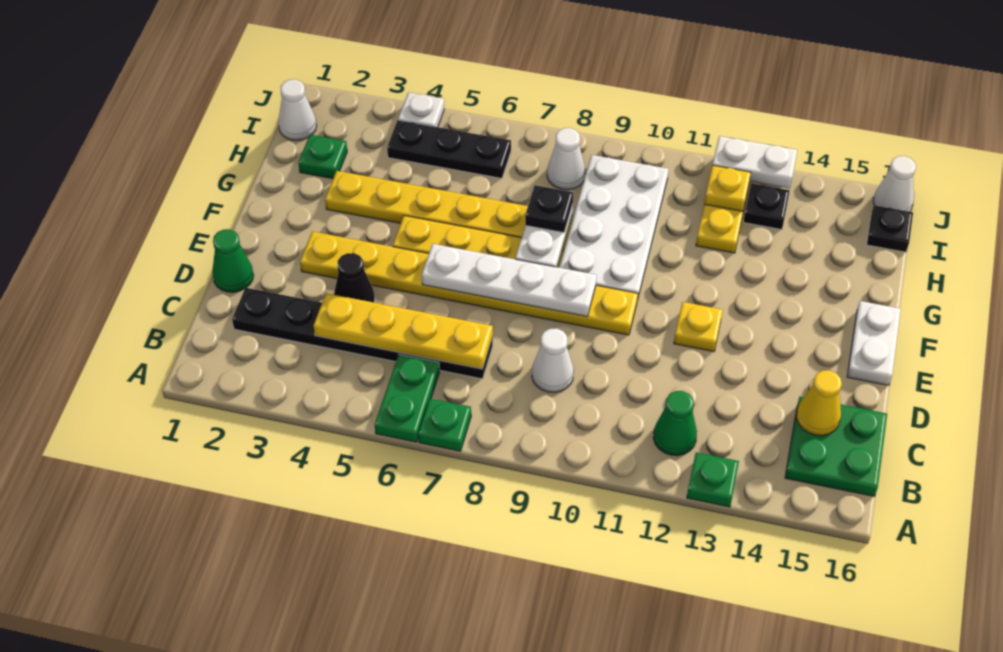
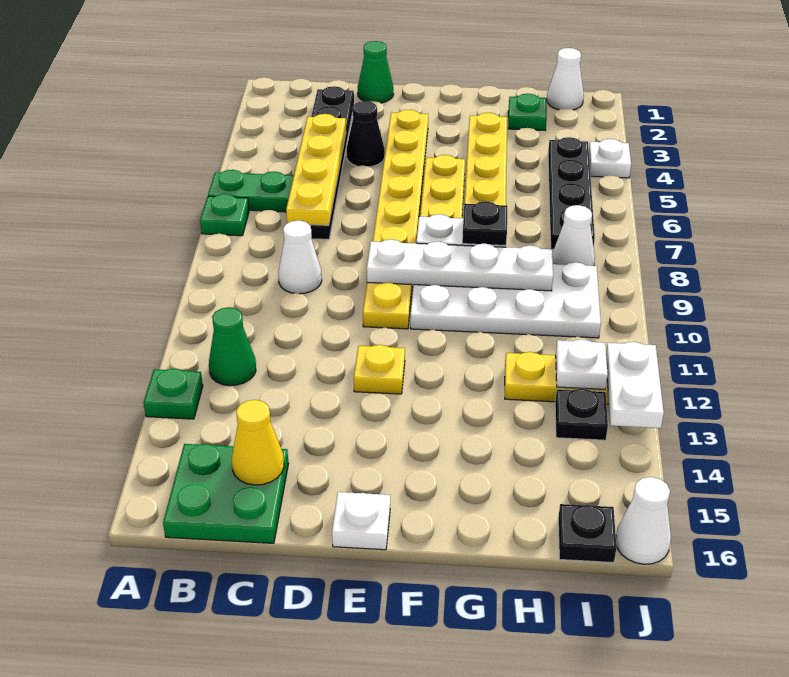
white 1x4 plate [422,244,597,317] -> white 1x4 plate turned to [367,239,553,291]
white 1x2 plate [847,301,901,385] -> white 1x1 plate [332,492,390,550]
black 1x3 plate [387,120,511,178] -> black 1x4 plate [548,137,595,249]
yellow 1x1 plate [704,165,751,211] -> white 1x1 plate [556,339,608,389]

